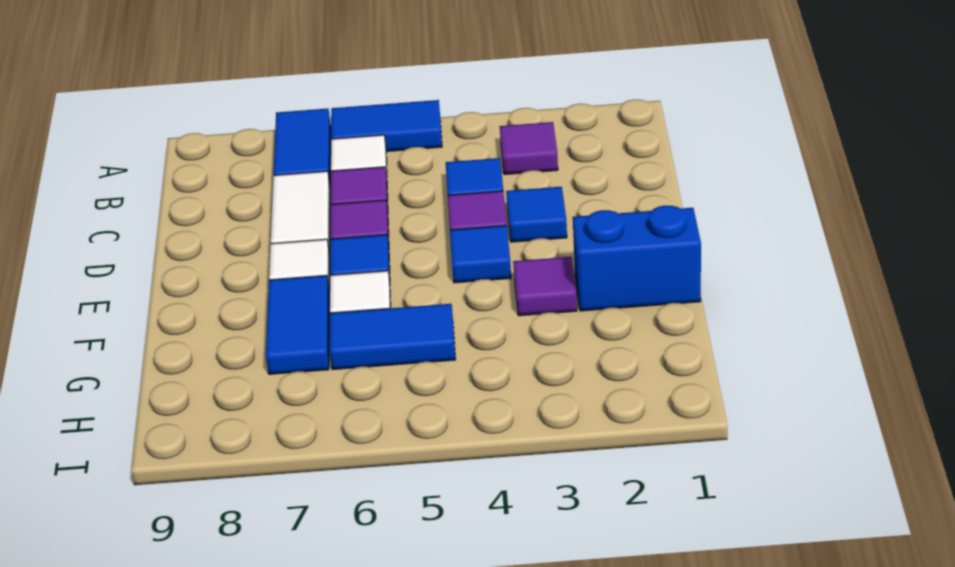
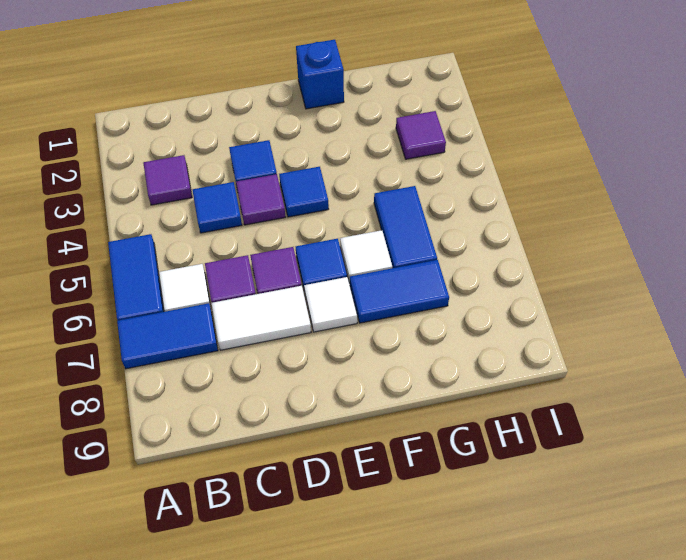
blue 1x2 brick [573,206,701,311] -> blue 1x1 brick [296,40,344,109]
purple 1x1 tile [513,257,577,316] -> purple 1x1 tile moved to [396,111,446,159]

